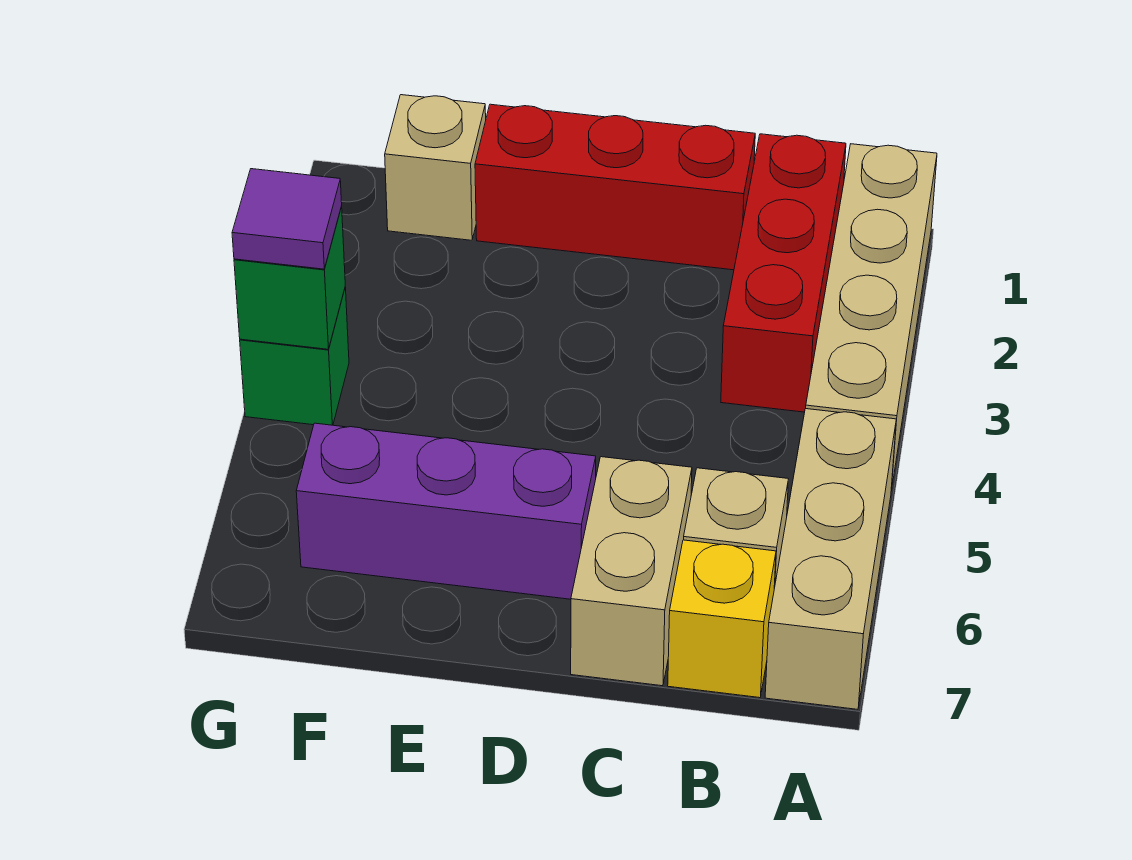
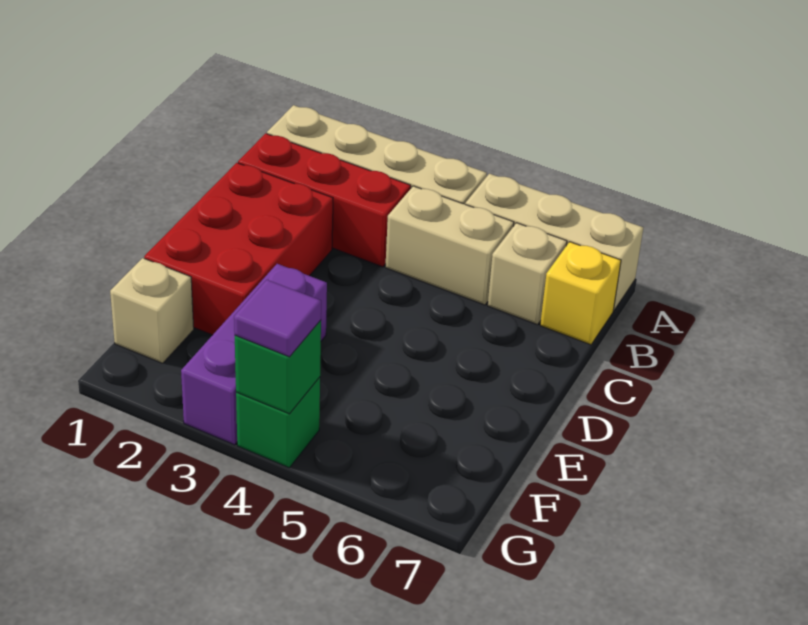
red 1x3 brick [475,104,755,270] -> red 2x3 brick [144,163,333,335]
tan 1x2 brick [571,457,692,686] -> tan 1x2 brick moved to [385,186,514,305]
purple 1x3 brick [296,423,596,599] -> purple 1x3 brick moved to [181,264,327,445]

